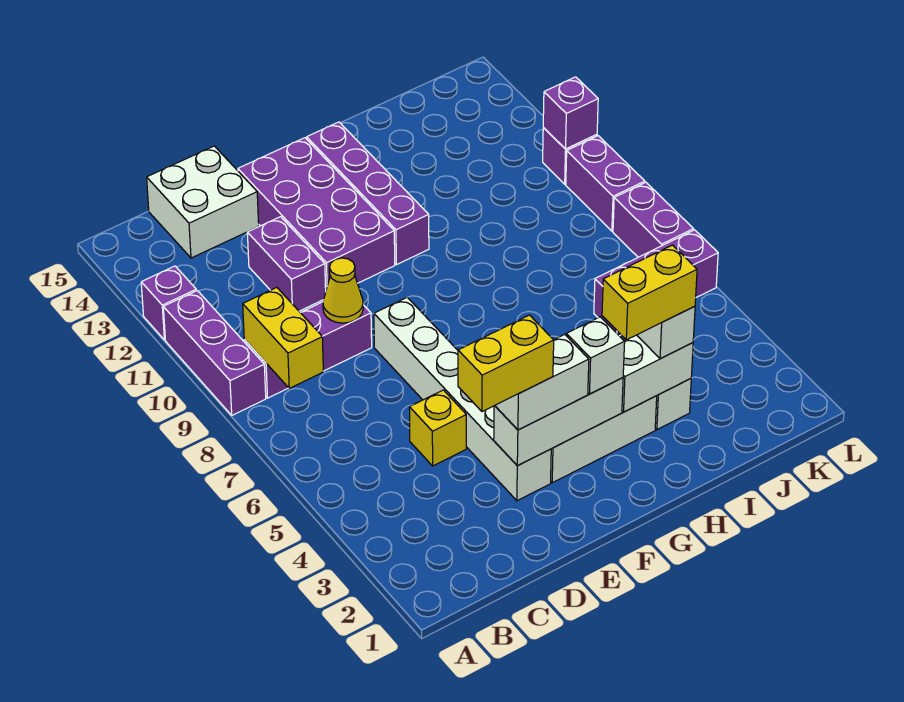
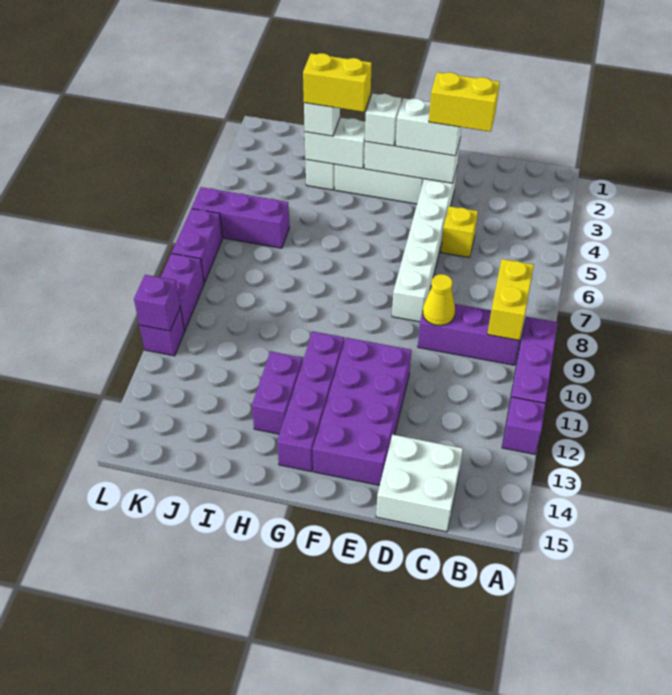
purple 1x2 brick [247,217,326,311] -> purple 1x2 brick moved to [252,352,302,434]

